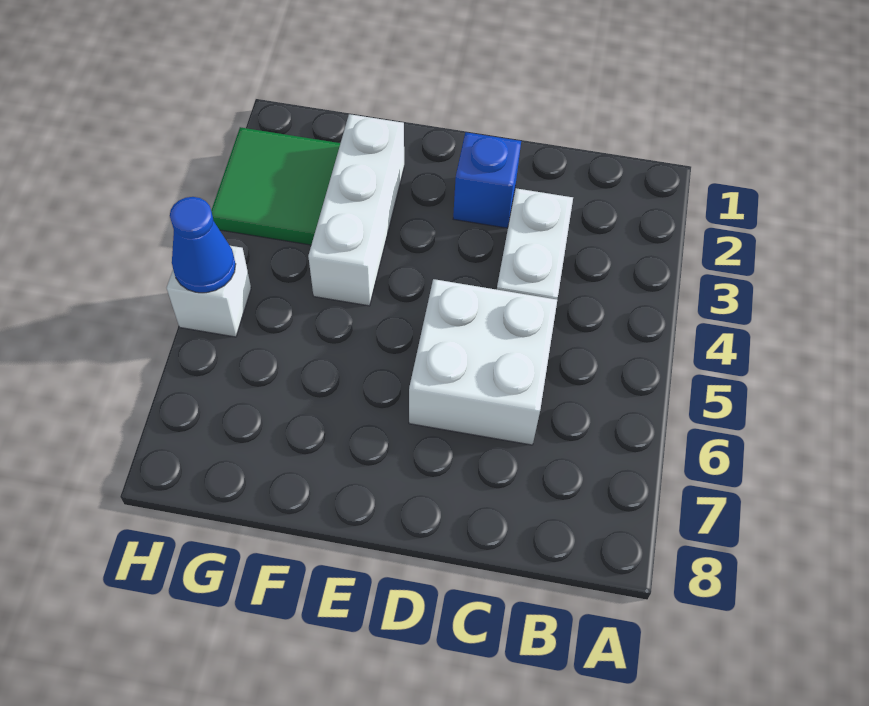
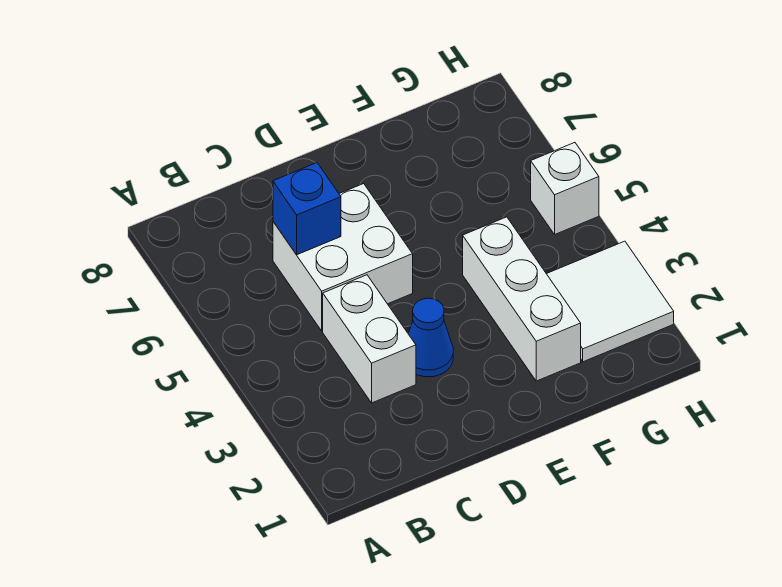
blue 1x1 brick [453,132,521,228] -> blue 1x1 brick moved to [273,163,341,255]
green 2x2 tile [211,127,340,245] -> white 2x2 tile [547,241,674,362]
blue 1x1 cone [170,197,236,293] -> blue 1x1 cone moved to [408,298,453,377]

